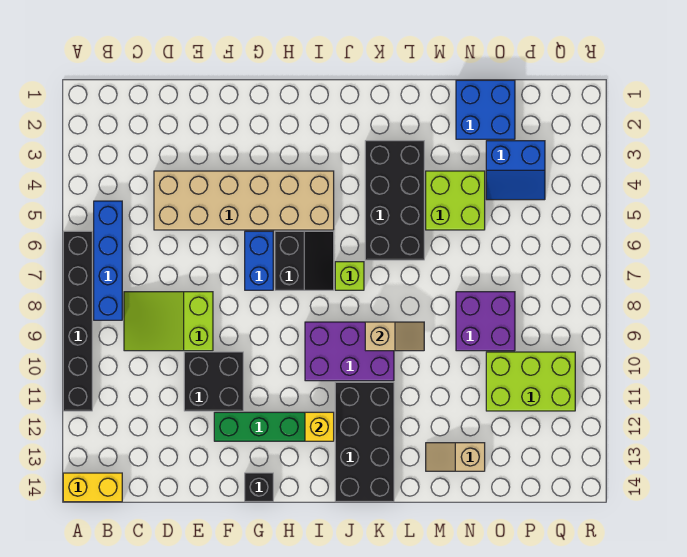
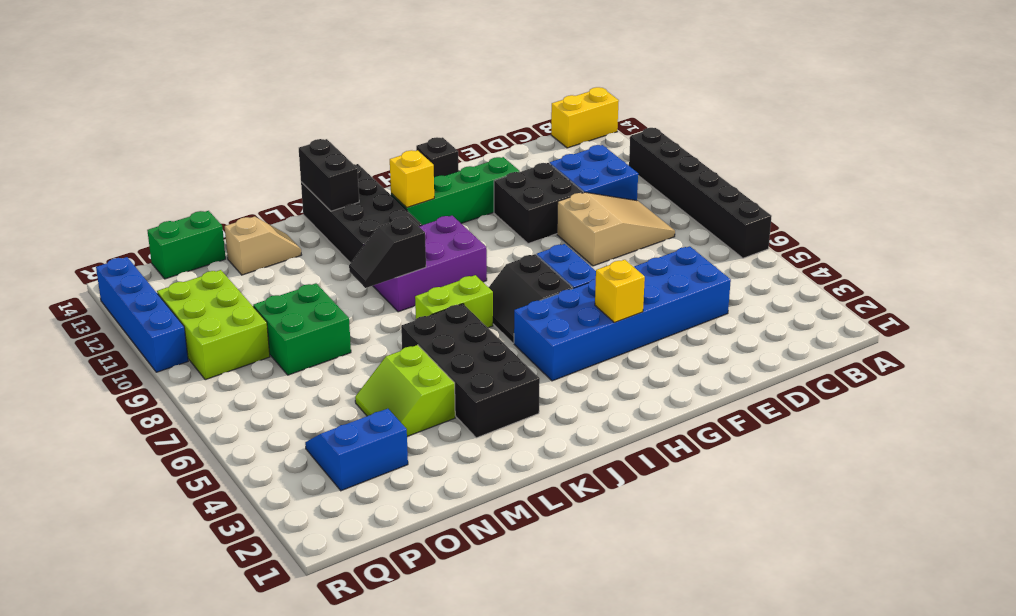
blue 1x4 brick [94,201,122,320] -> blue 1x4 brick moved to [96,257,188,372]
lime 2x3 slope [124,292,213,351] -> tan 2x3 slope [557,192,675,266]
tan 2x6 brick [154,171,334,230] -> blue 2x6 brick [514,246,731,381]
none -> yellow 1x1 brick [595,260,645,323]
lime 1x1 brick [335,262,364,290] -> lime 1x2 brick [415,275,493,328]
tan 1x2 slope [365,322,424,351] -> black 1x2 slope [349,217,426,288]
none -> black 1x2 brick [299,139,359,211]
lime 2x2 brick [426,171,485,230] -> lime 2x2 slope [355,345,455,437]
blue 2x2 brick [456,80,515,139] -> blue 2x2 brick moved to [550,145,638,201]
purple 2x2 brick [456,292,515,351] -> green 2x2 brick [253,283,351,375]
lime 2x3 brick [486,352,575,411] -> lime 2x3 brick turned to [157,270,270,380]
none -> green 1x2 brick [147,211,226,279]

